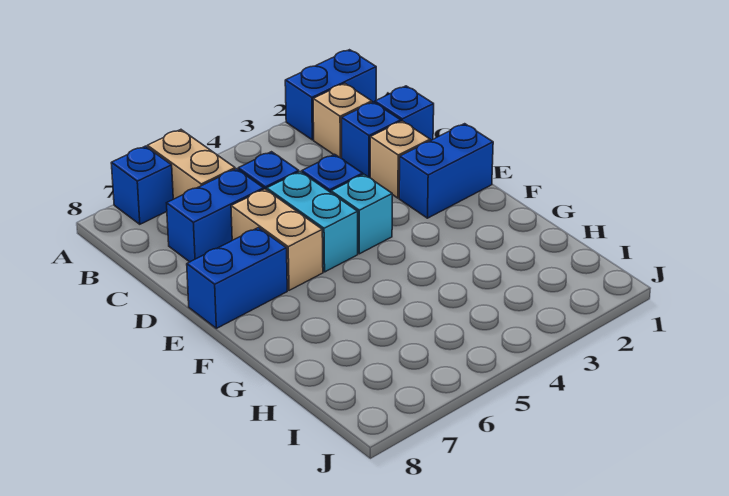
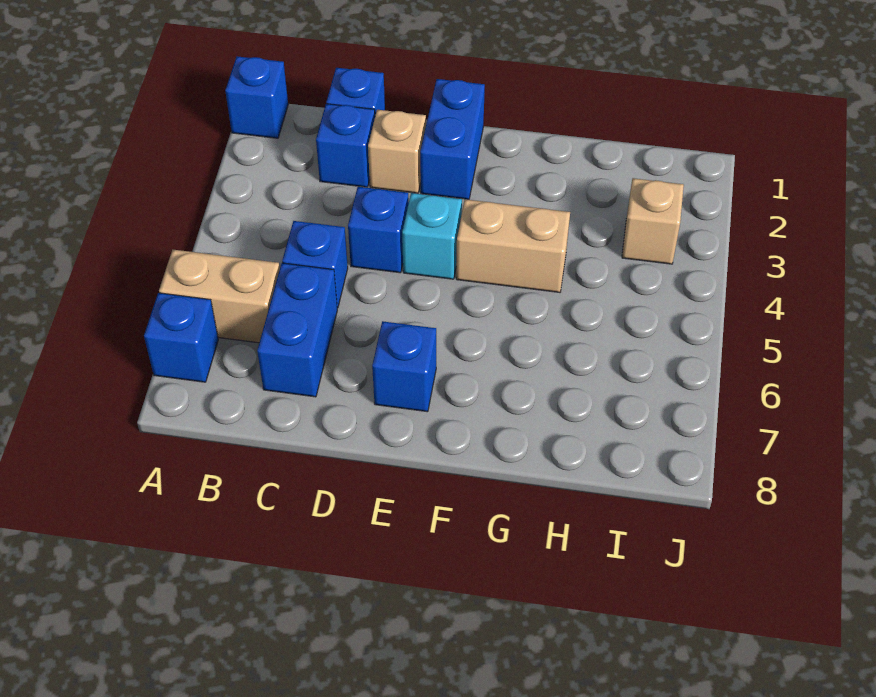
blue 1x2 brick [285,50,376,140] -> blue 1x1 brick [225,56,288,138]
tan 1x1 brick [313,83,372,158] -> tan 1x1 brick moved to [622,178,684,264]
cyan 1x2 brick [267,172,358,272] -> none
tan 1x2 brick [231,189,323,290] -> tan 1x2 brick moved to [456,199,570,292]
blue 1x2 brick [187,228,287,328] -> blue 1x1 brick [372,321,436,412]

